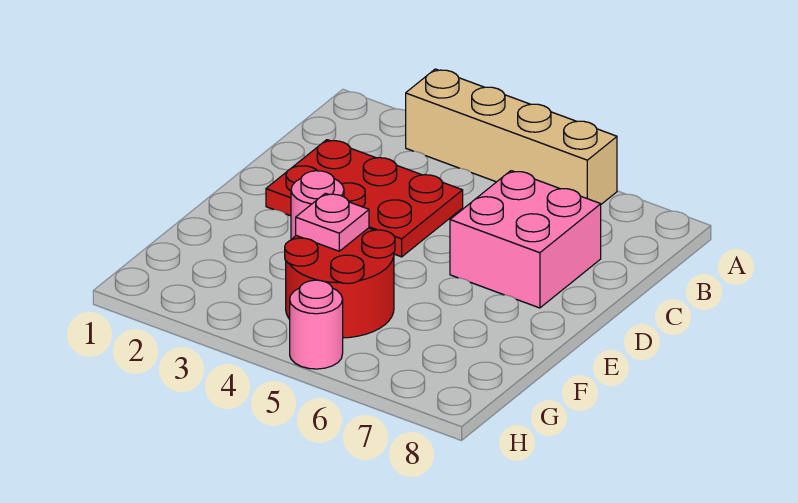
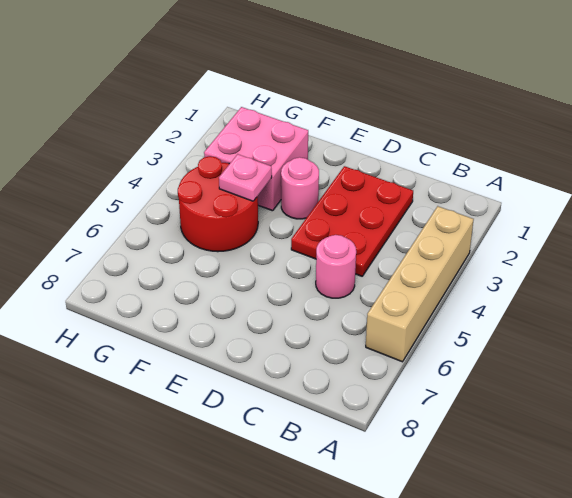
pink 2x2 brick [450,171,601,308] -> pink 2x2 brick moved to [204,107,308,211]
pink 1x1 round brick [290,280,343,369] -> pink 1x1 round brick moved to [316,235,356,298]

